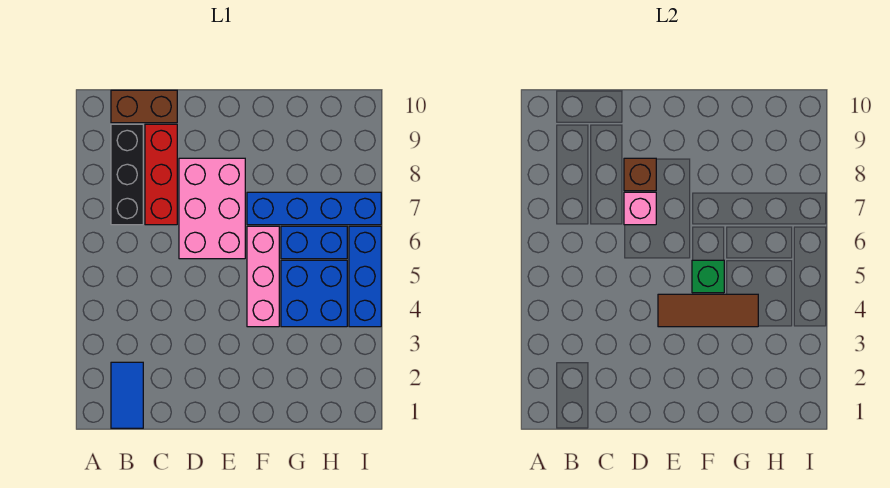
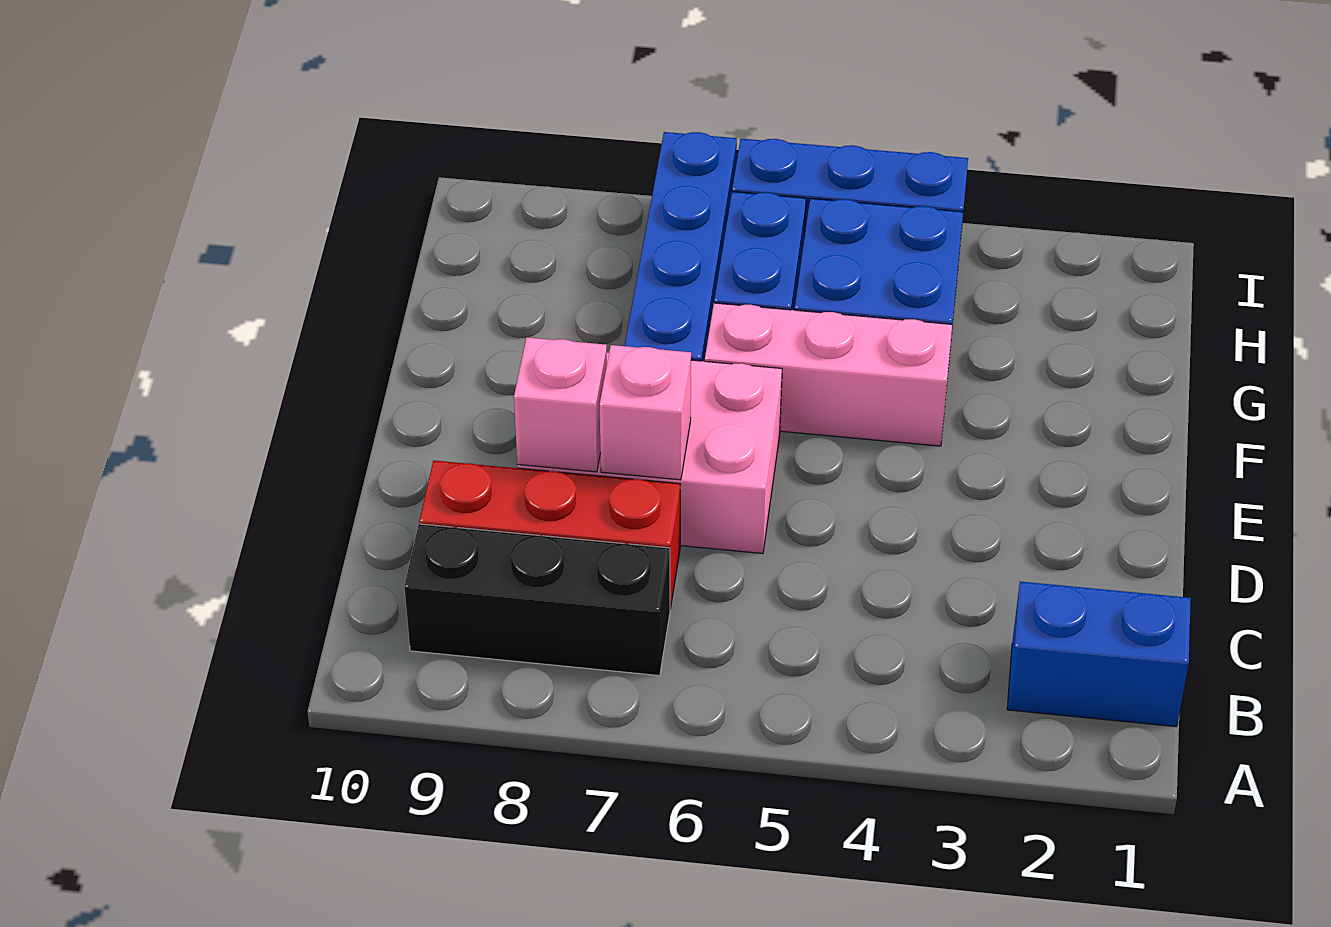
blue 1x2 tile [111,362,143,428] -> blue 1x2 brick [1007,581,1191,727]
brown 1x2 brick [111,90,177,123] -> none
brown 1x1 brick [624,158,656,191] -> pink 1x1 brick [514,337,607,472]
brown 1x3 tile [658,294,758,327] -> none
green 1x1 brick [692,260,724,293] -> none

